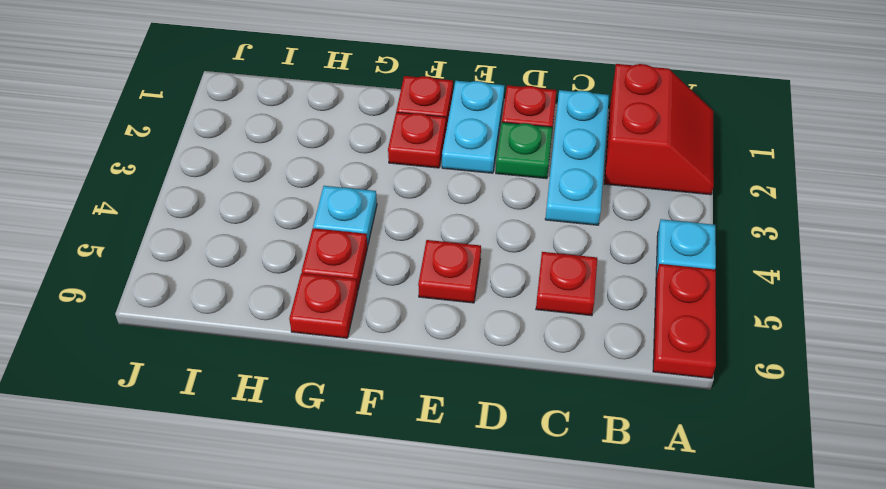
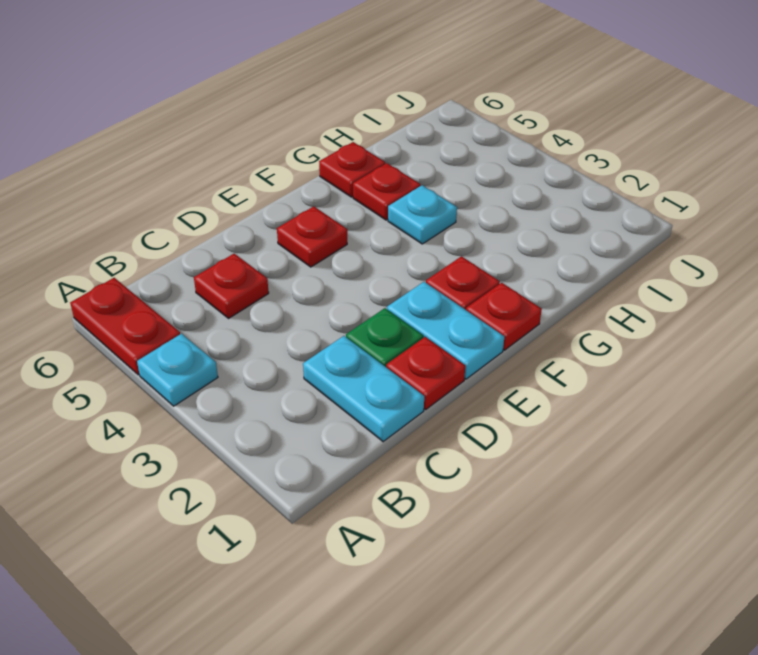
red 2x2 slope [604,64,714,195] -> none
cyan 1x3 plate [545,90,609,225] -> cyan 1x2 plate [303,336,424,442]

